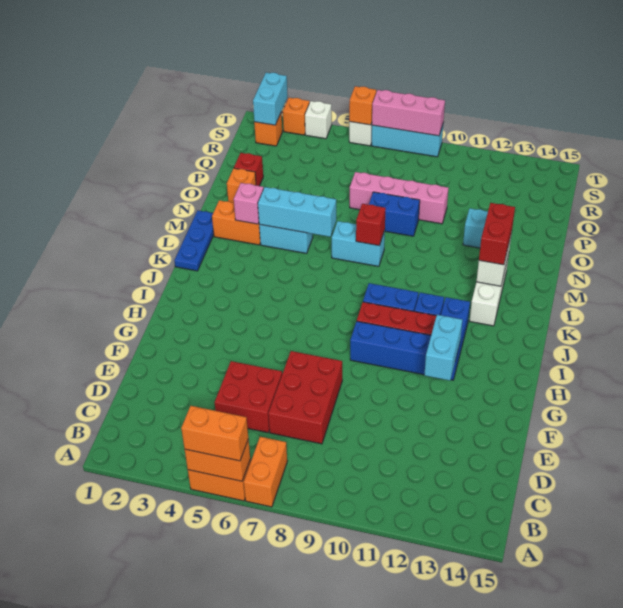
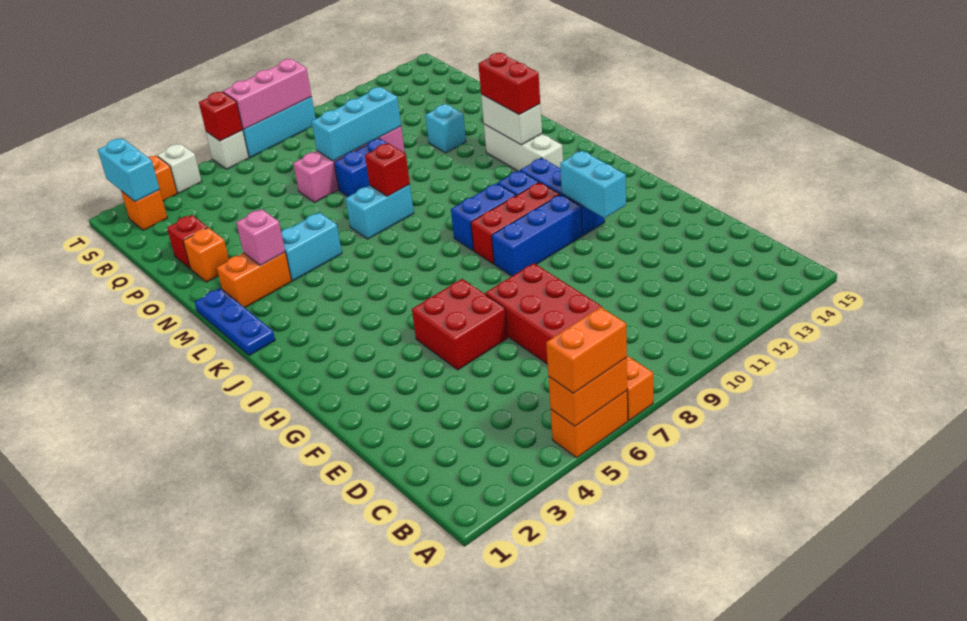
red 2x2 brick [215,361,282,433] -> red 2x2 brick moved to [412,279,508,370]
cyan 1x3 brick [258,187,336,237] -> cyan 1x3 brick moved to [312,87,401,161]
orange 1x1 brick [349,86,376,125] -> red 1x1 brick [199,92,243,141]

